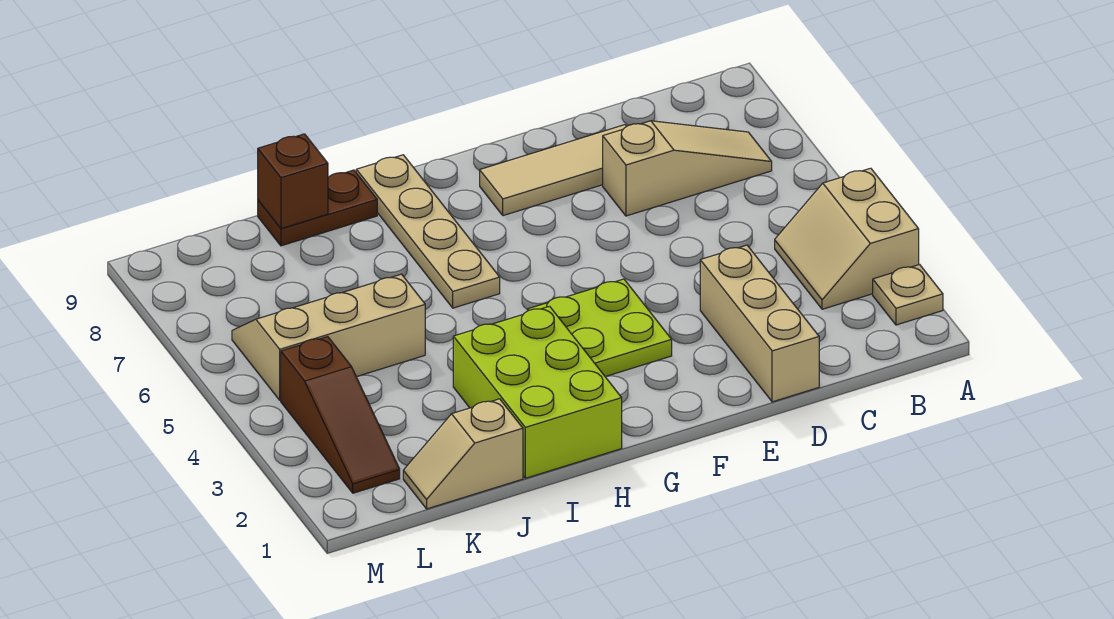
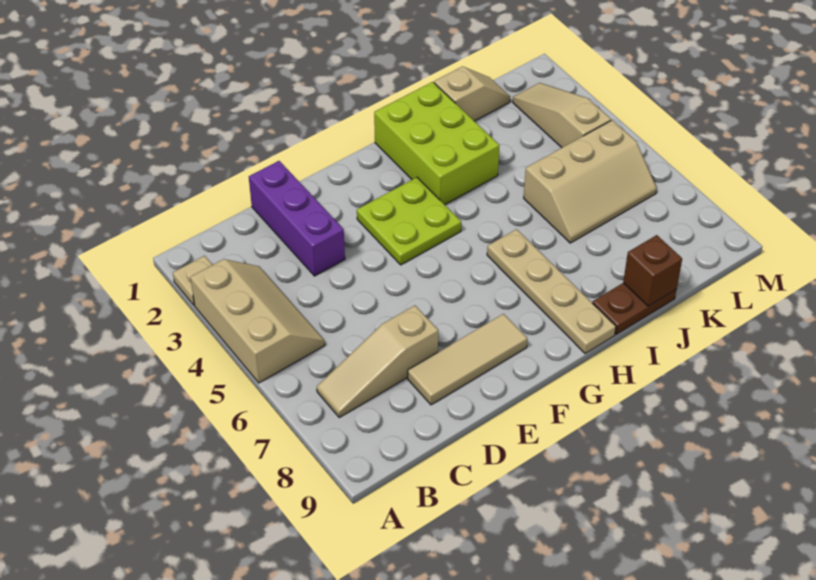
tan 2x2 slope [775,168,919,309] -> tan 2x3 slope [190,259,325,383]
tan 1x3 brick [700,245,819,402] -> purple 1x3 brick [249,161,345,276]
brown 1x3 slope [281,337,400,493] -> tan 1x3 slope [513,83,611,148]

